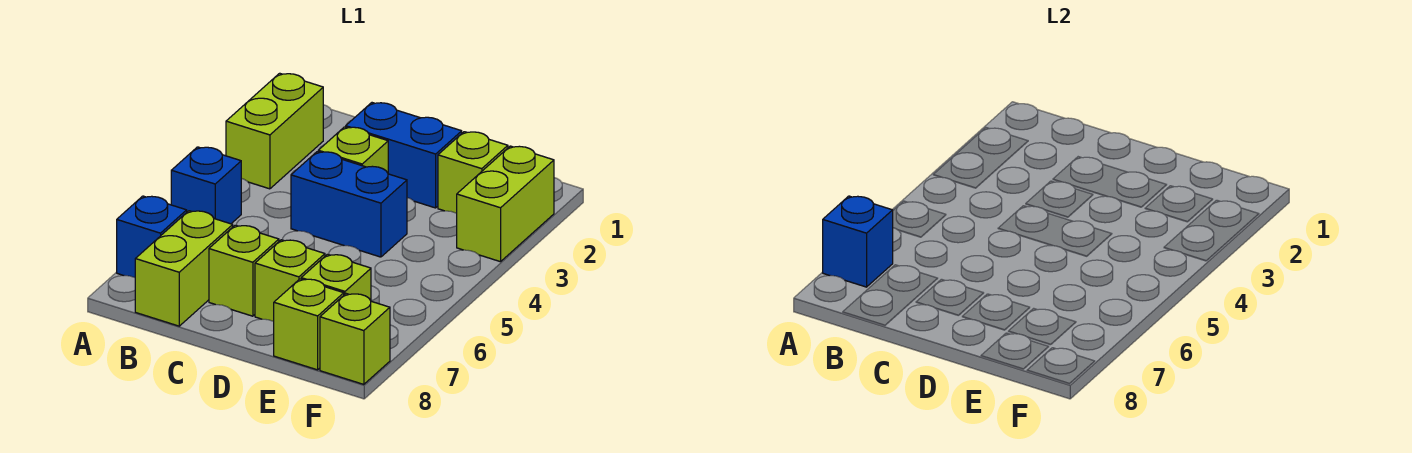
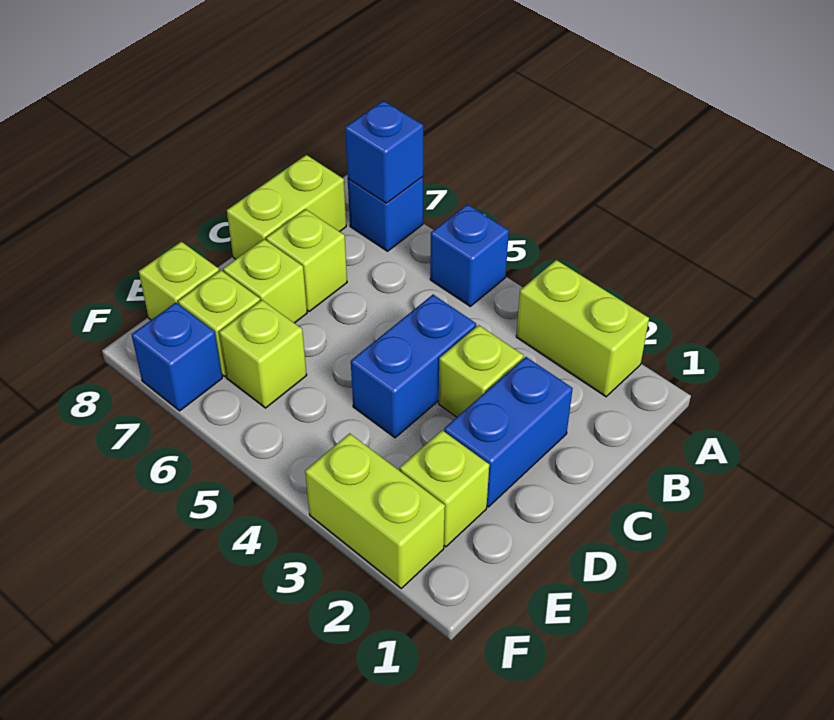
lime 1x2 brick [135,211,233,326] -> lime 1x2 brick turned to [227,155,346,259]
none -> blue 1x1 brick [132,303,222,411]
lime 1x1 brick [320,294,390,384] -> lime 1x1 brick moved to [219,300,307,408]

